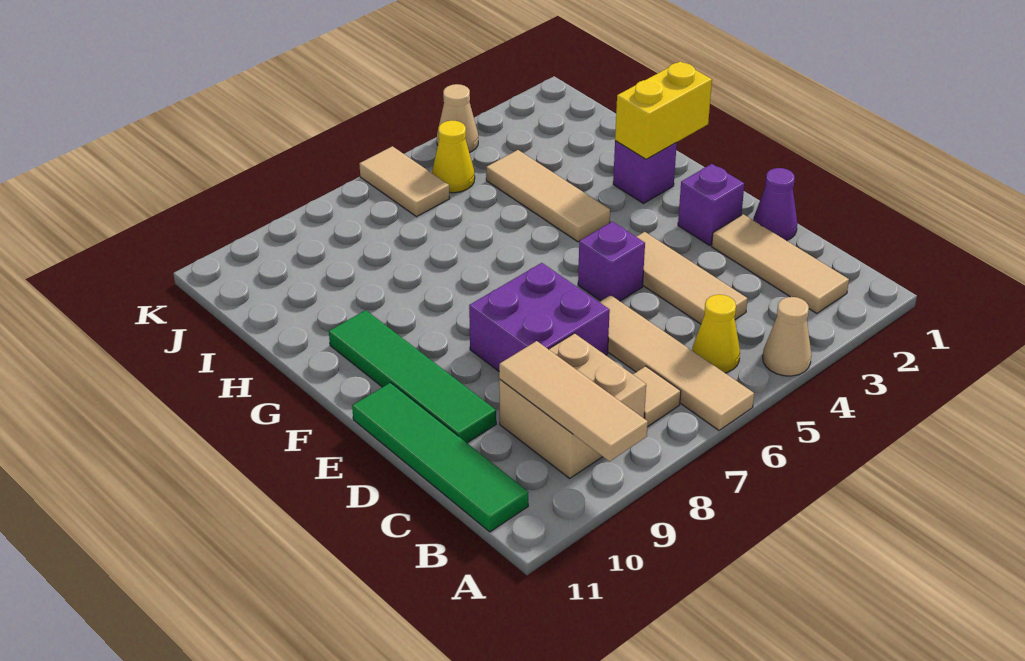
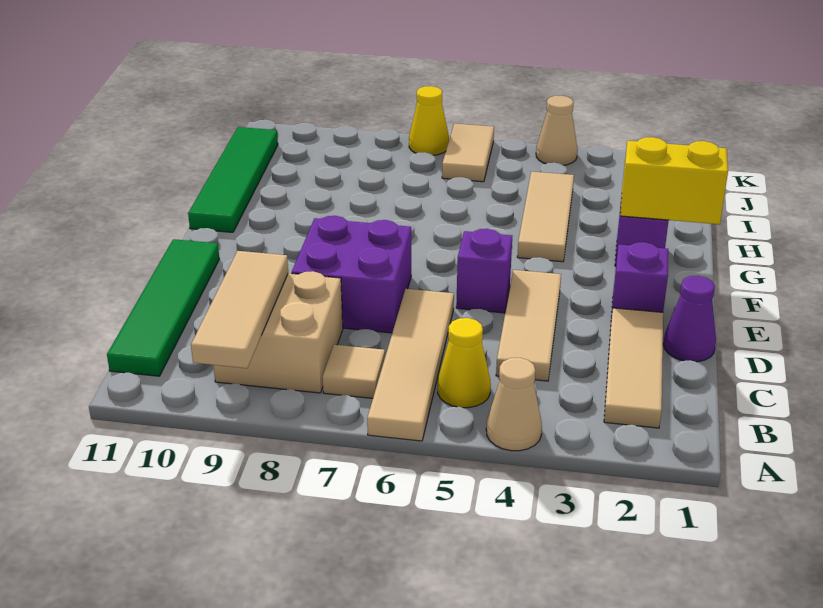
green 1x4 tile [329,310,496,443] -> green 1x4 tile moved to [188,127,278,232]
yellow 1x1 cone [432,121,475,193] -> yellow 1x1 cone moved to [409,86,449,155]

